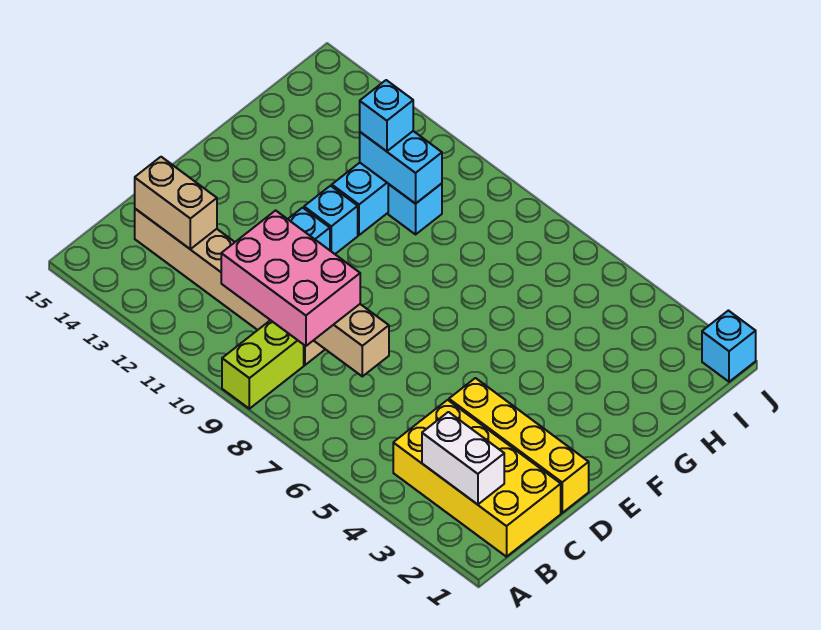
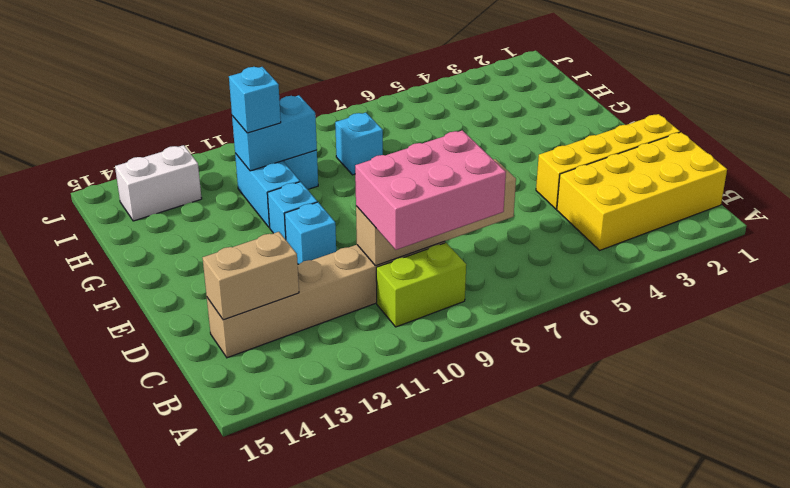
lime 1x2 brick [222,320,304,409] -> lime 1x2 brick turned to [376,243,466,327]
white 1x2 brick [422,412,504,505] -> white 1x2 brick moved to [115,145,202,221]
cyan 1x1 brick [702,311,756,382] -> cyan 1x1 brick moved to [335,113,383,175]

